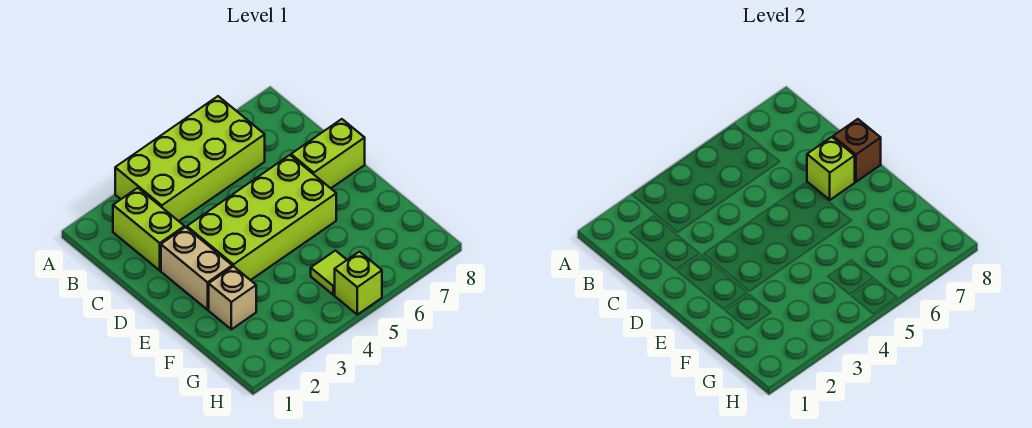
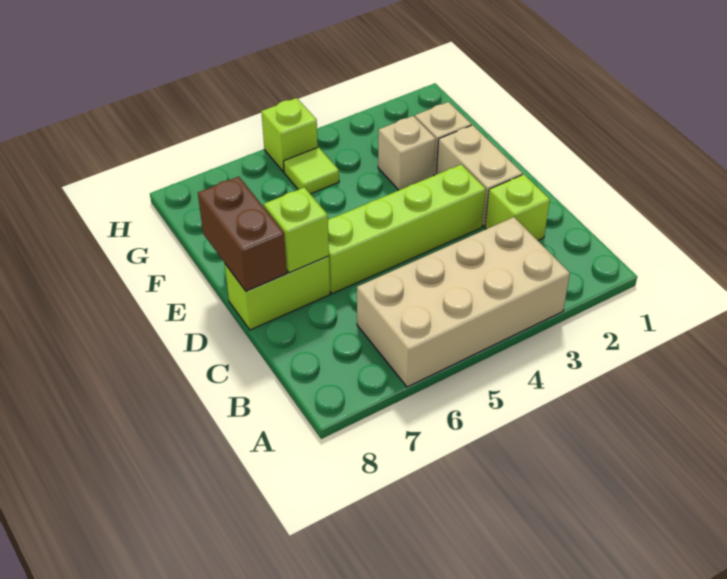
lime 2x4 brick [115,96,265,221] -> tan 2x4 brick [357,217,570,387]
lime 1x2 brick [113,188,185,270] -> lime 1x1 brick [485,174,550,240]
lime 2x4 brick [187,155,336,280] -> lime 1x4 brick [328,164,486,294]
brown 1x1 brick [833,119,881,182] -> brown 1x2 brick [198,177,287,291]
none -> tan 1x1 brick [378,116,436,190]

